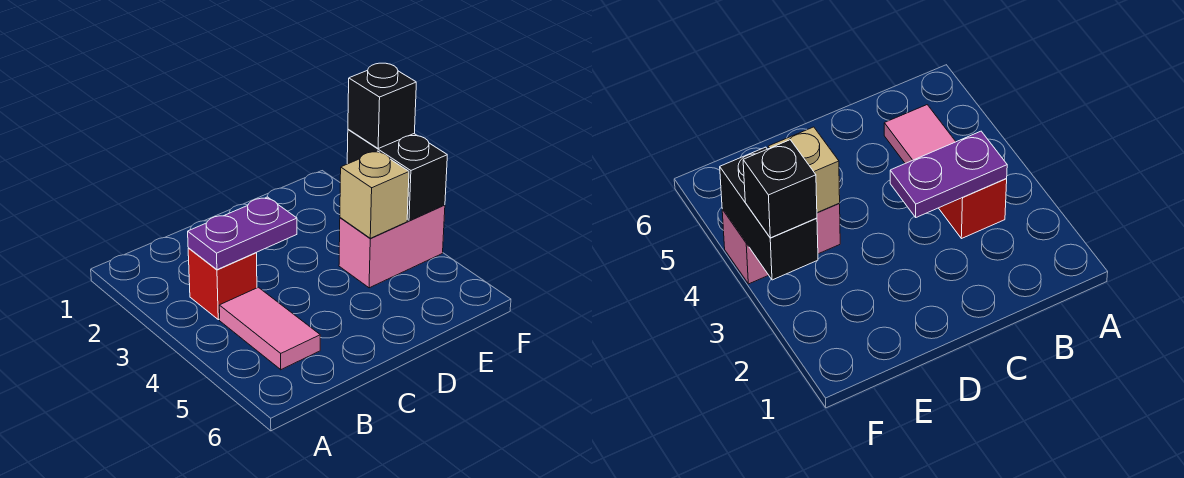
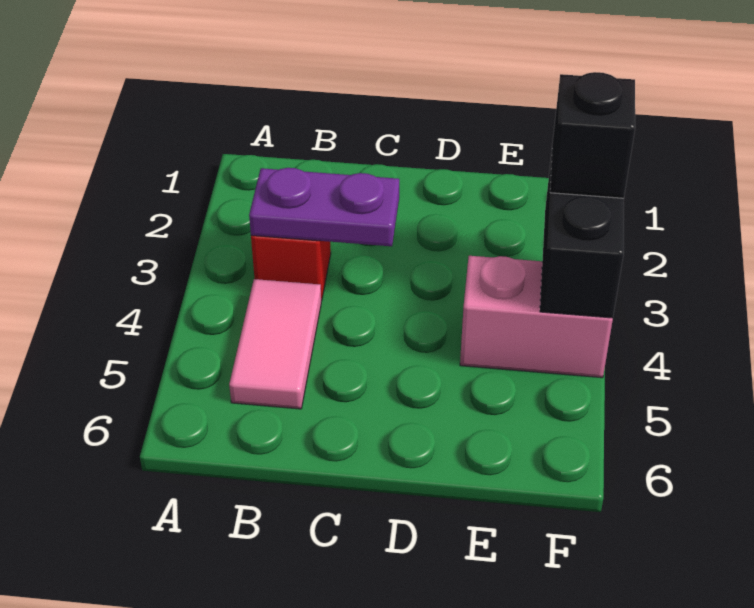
tan 1x1 brick [340,151,409,238] -> none

